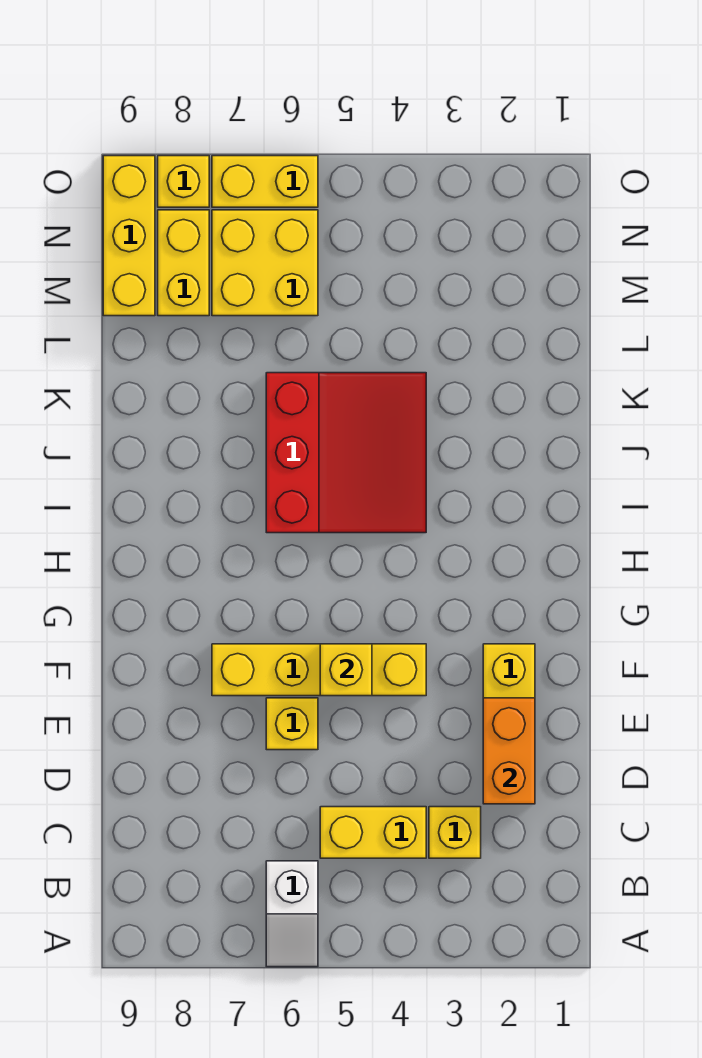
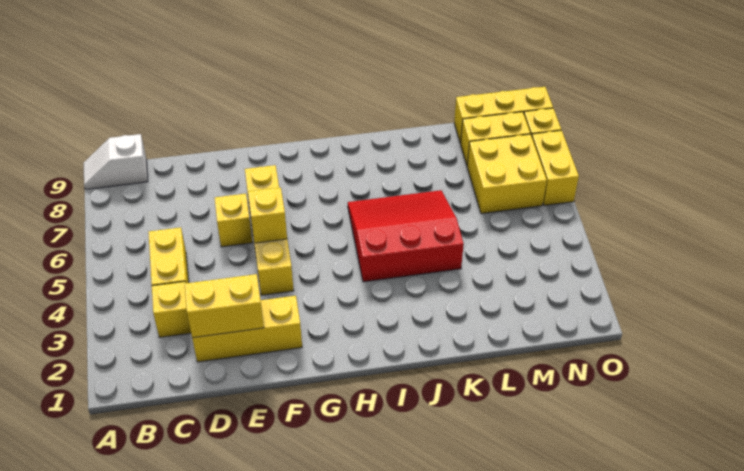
white 1x2 slope [266,861,318,967] -> white 1x2 slope moved to [84,134,148,189]
orange 1x2 brick [483,698,535,804] -> yellow 1x2 brick [185,274,264,338]
red 3x3 slope [266,373,426,533] -> red 3x3 slope turned to [348,190,464,282]

